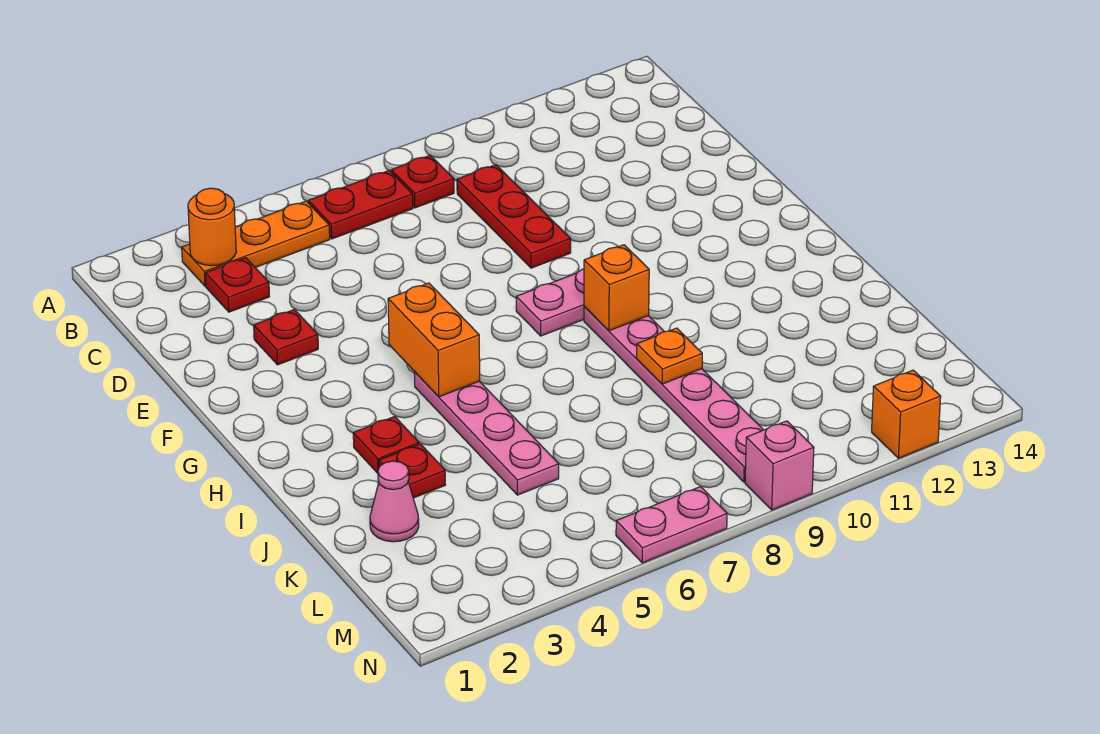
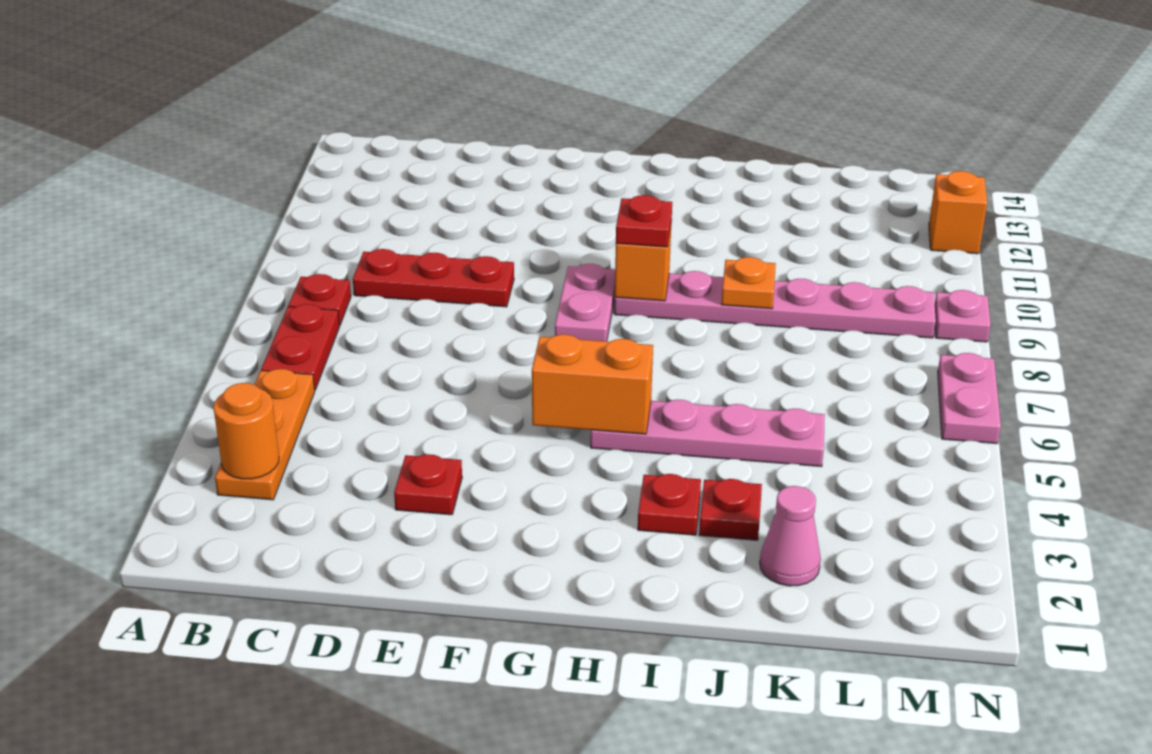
red 1x1 plate [205,258,269,312] -> red 1x1 plate moved to [616,195,672,247]
pink 1x1 brick [745,421,814,510] -> pink 1x1 plate [935,290,991,342]

